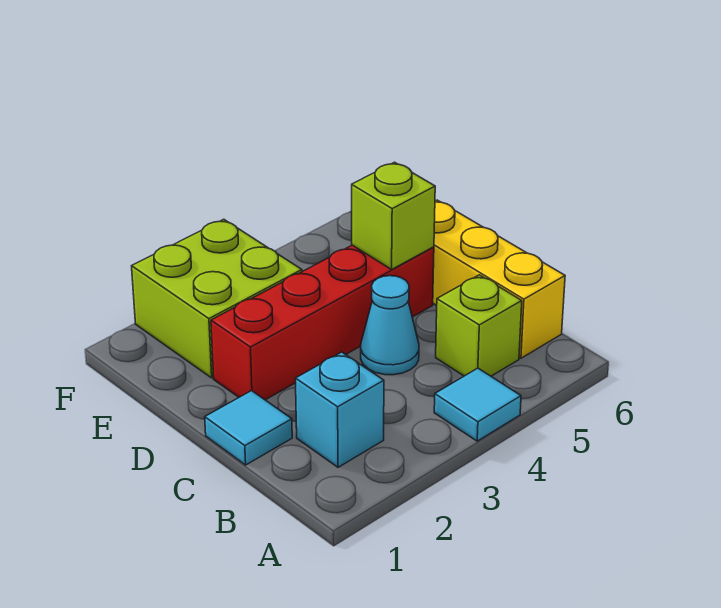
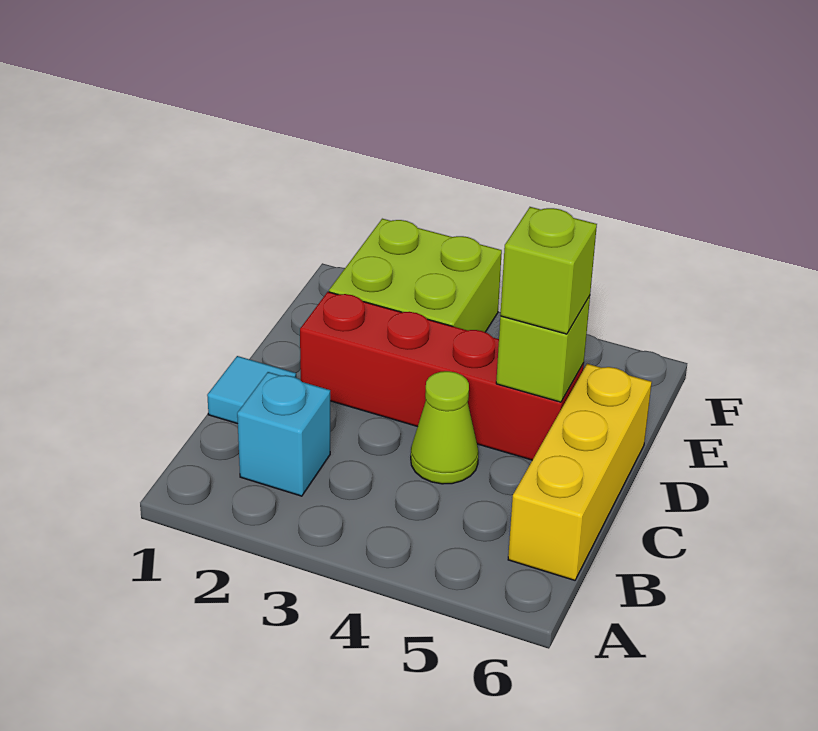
cyan 1x1 tile [434,368,521,441] -> none
lime 1x1 brick [436,275,522,376] -> lime 1x1 brick moved to [500,207,597,334]
cyan 1x1 cone [361,276,419,375] -> lime 1x1 cone [411,371,479,484]

